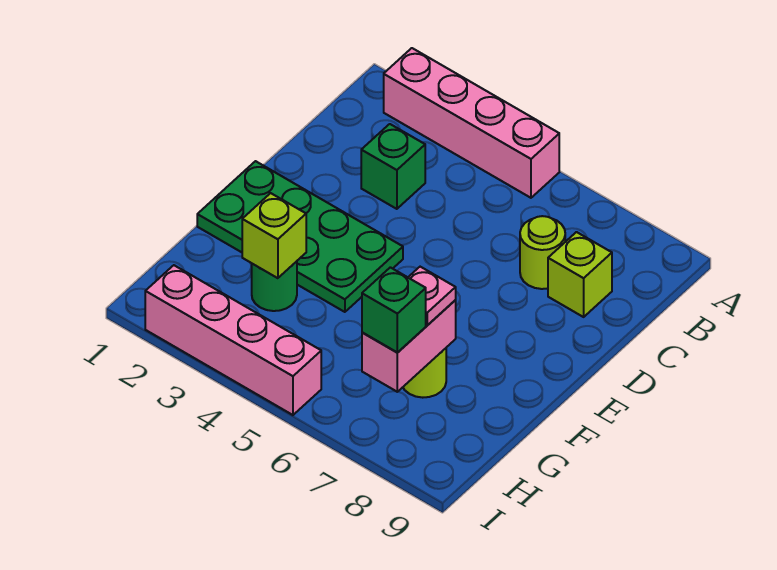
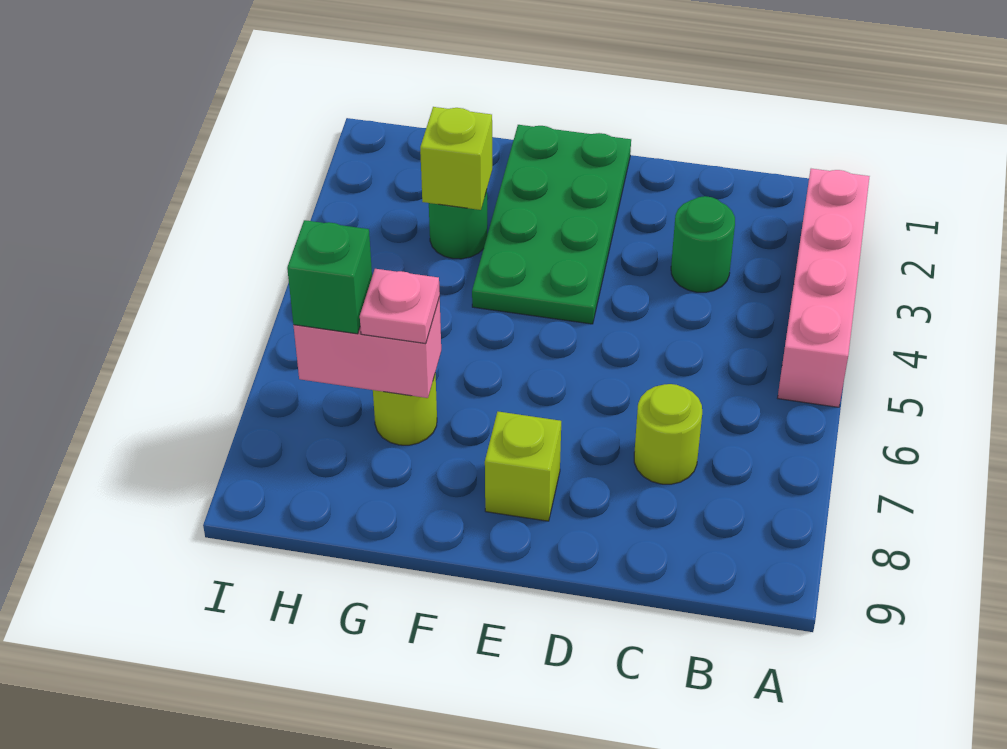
green 1x1 brick [361,124,425,209] -> green 1x1 round brick [671,196,735,292]
lime 1x1 brick [548,232,612,317] -> lime 1x1 brick moved to [485,412,561,521]
pink 1x4 brick [145,265,321,415] -> none

